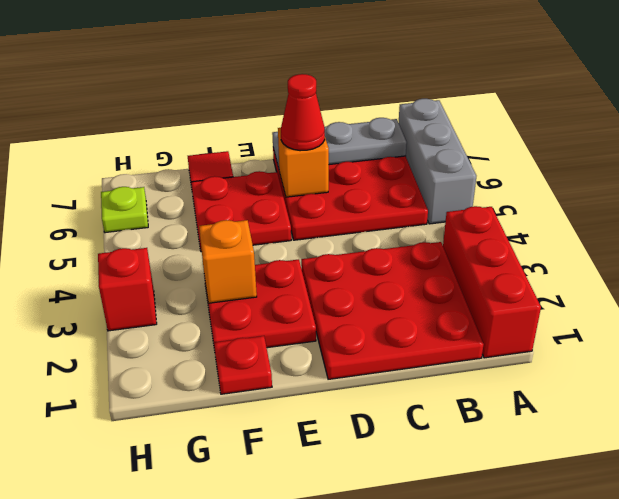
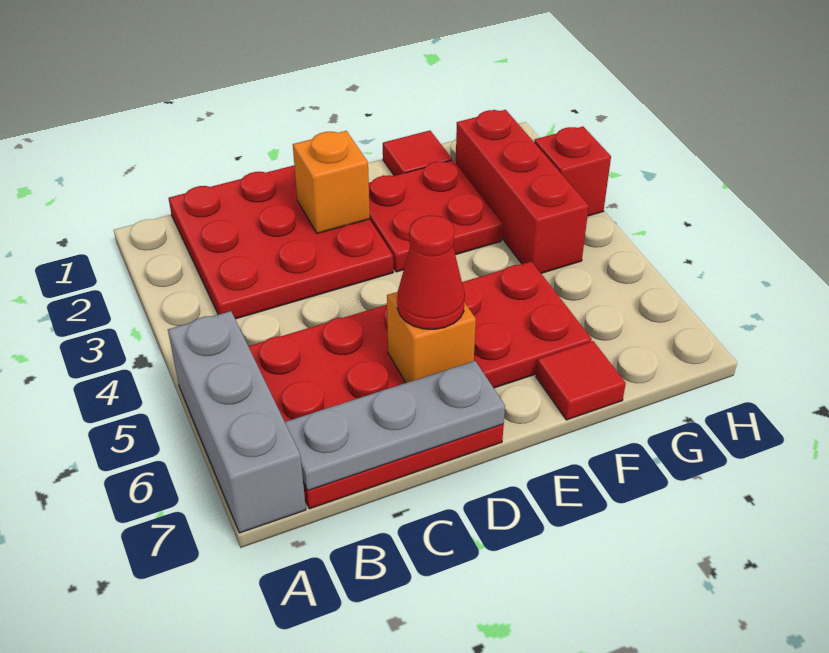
red 1x3 brick [443,206,541,358] -> red 1x3 brick moved to [456,110,589,273]
red 1x1 plate [214,336,272,394] -> red 1x1 tile [383,131,452,176]
orange 1x1 brick [199,220,257,303] -> orange 1x1 brick moved to [293,131,370,233]
lime 1x1 plate [101,187,148,233] -> none

